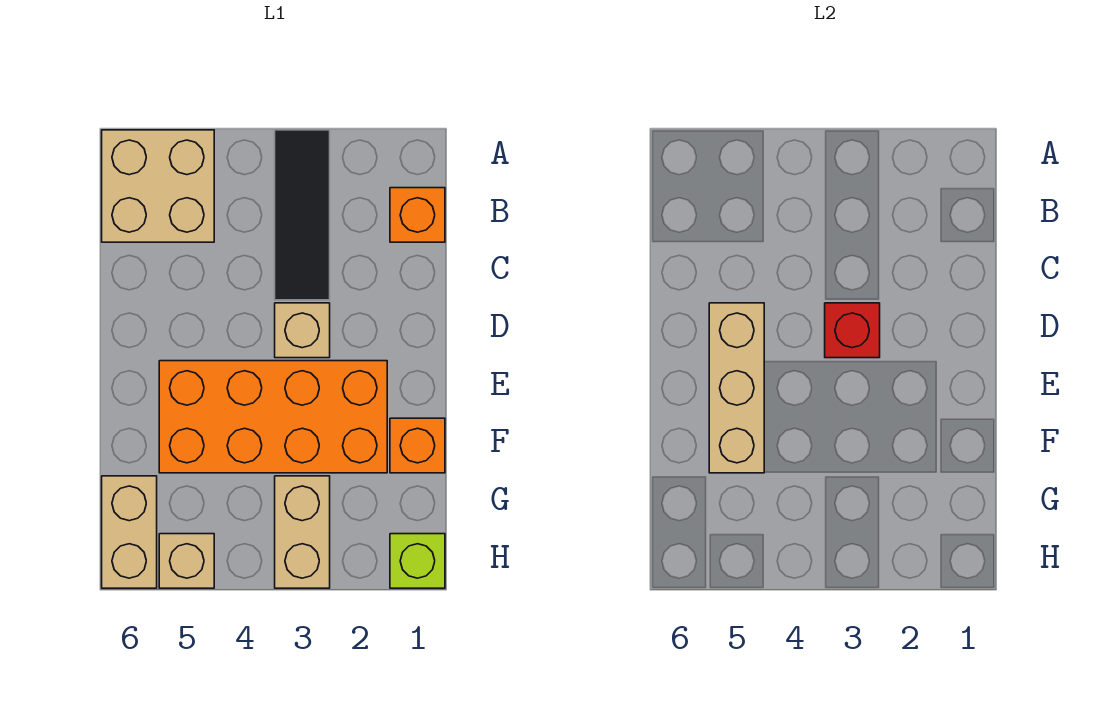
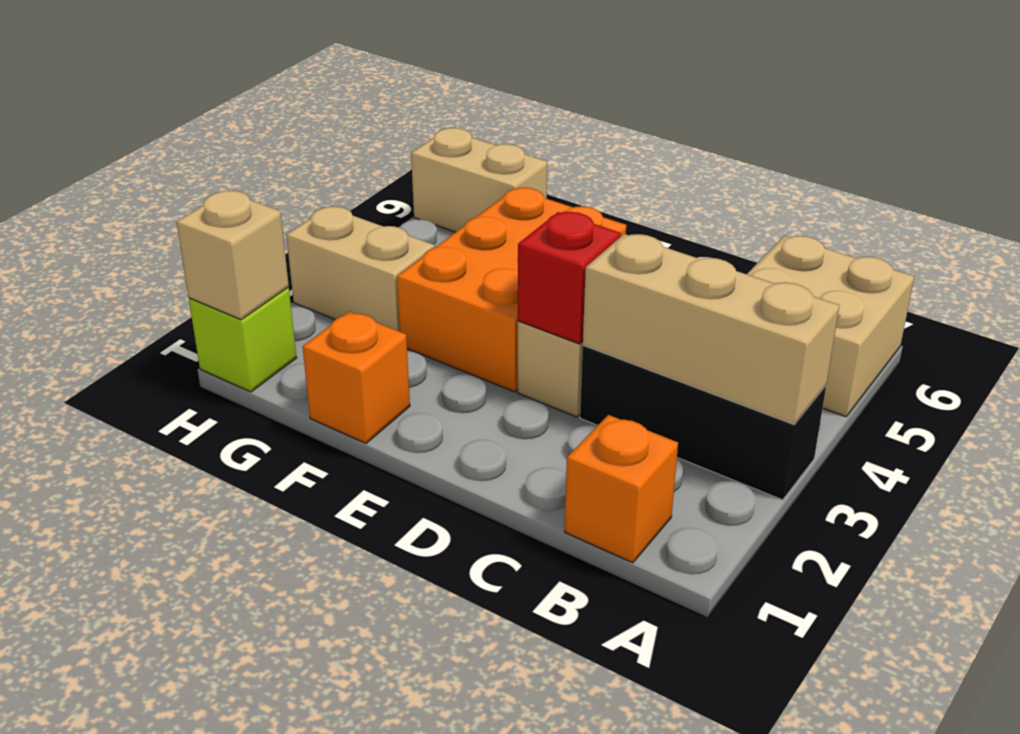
black 1x3 tile [275,130,330,300] -> black 1x3 brick [580,346,826,500]
tan 1x3 brick [709,303,764,473] -> tan 1x3 brick moved to [583,234,839,425]
orange 2x4 brick [159,361,387,473] -> orange 2x3 brick [397,188,626,392]
tan 1x1 brick [159,534,214,588] -> tan 1x1 brick moved to [176,191,289,319]

